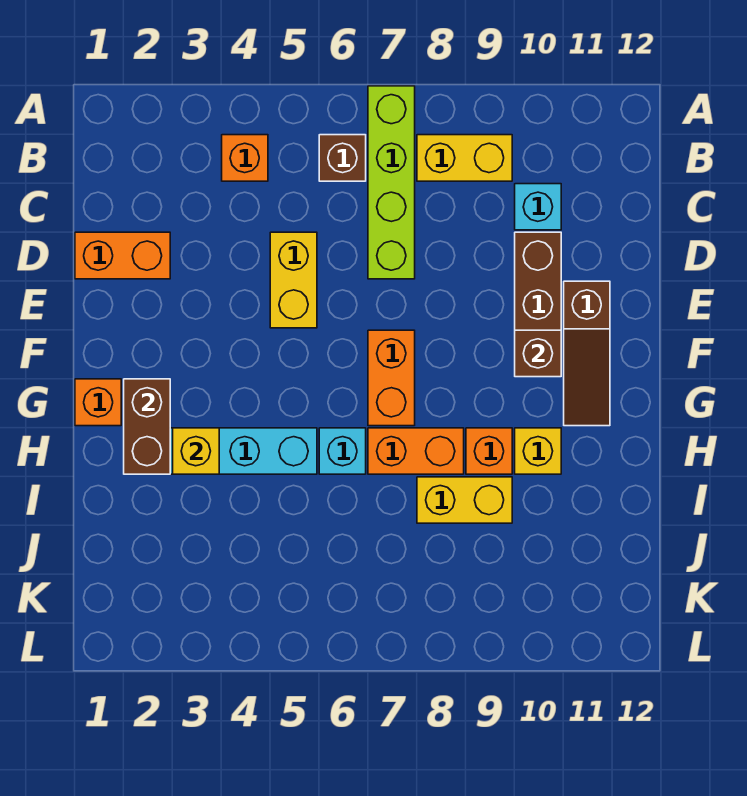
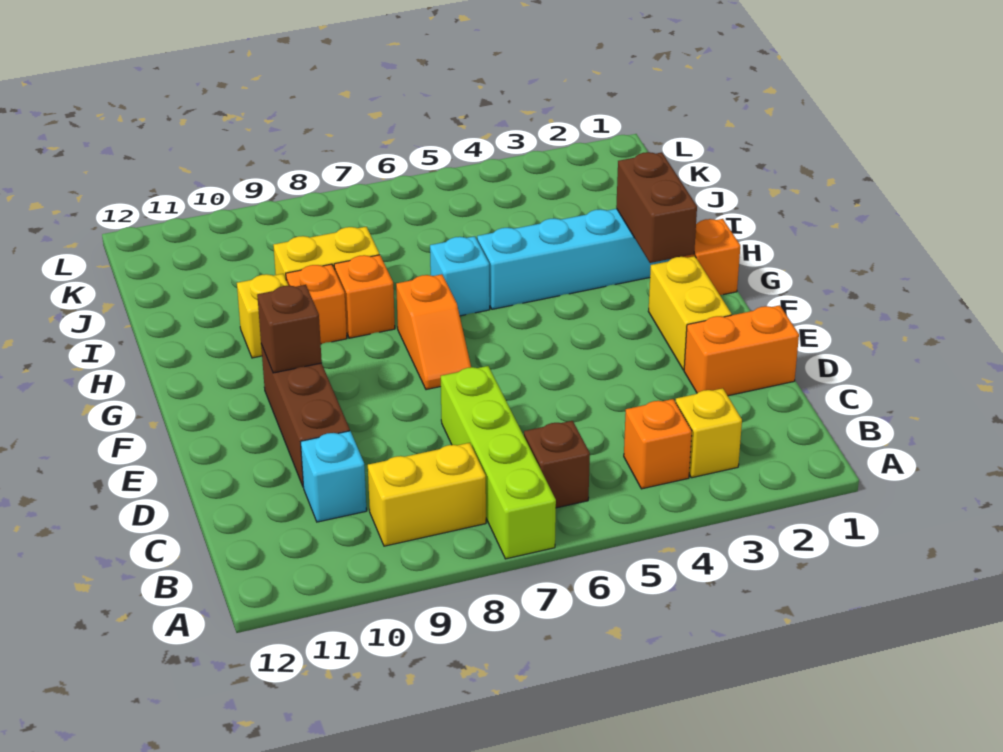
yellow 1x2 brick [270,232,317,328] -> yellow 1x2 brick moved to [648,256,732,370]
brown 1x3 slope [564,281,610,426] -> none
orange 1x2 brick [368,330,415,426] -> orange 1x2 slope [396,274,471,390]
yellow 1x1 brick [173,428,219,474] -> yellow 1x1 brick moved to [676,388,742,478]
orange 1x2 brick [368,428,464,474] -> orange 1x1 brick [334,255,395,338]

